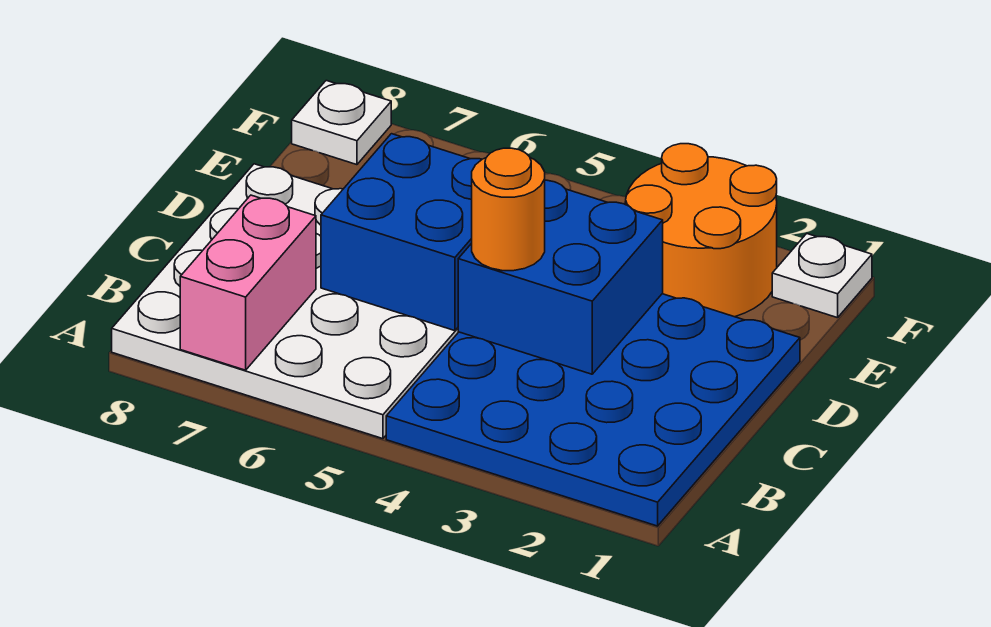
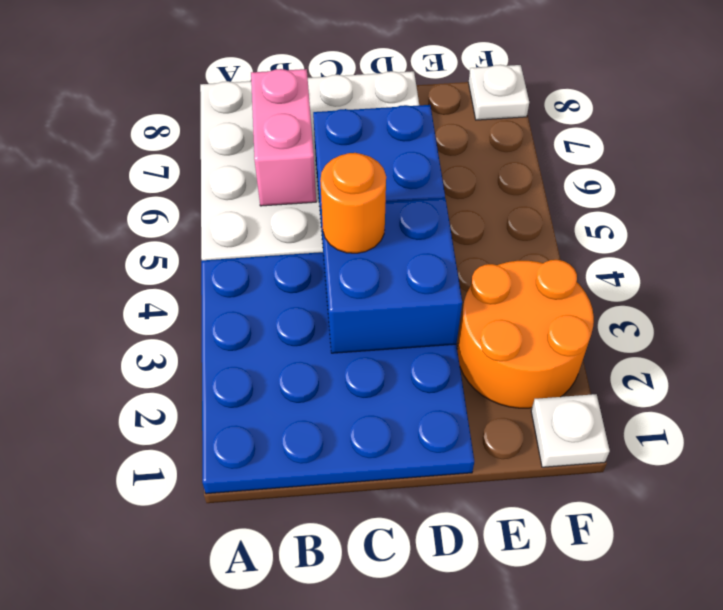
pink 1x2 brick [180,195,316,370] -> pink 1x2 brick turned to [251,69,316,206]

